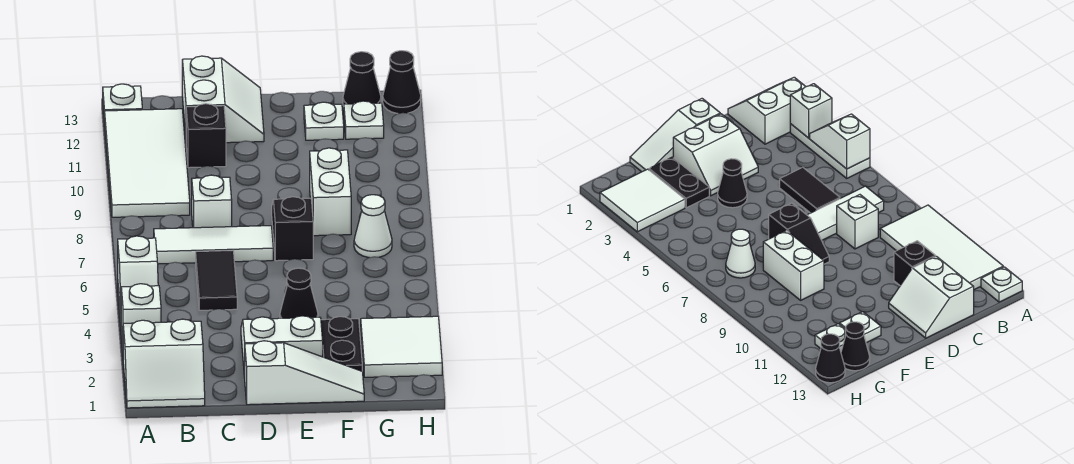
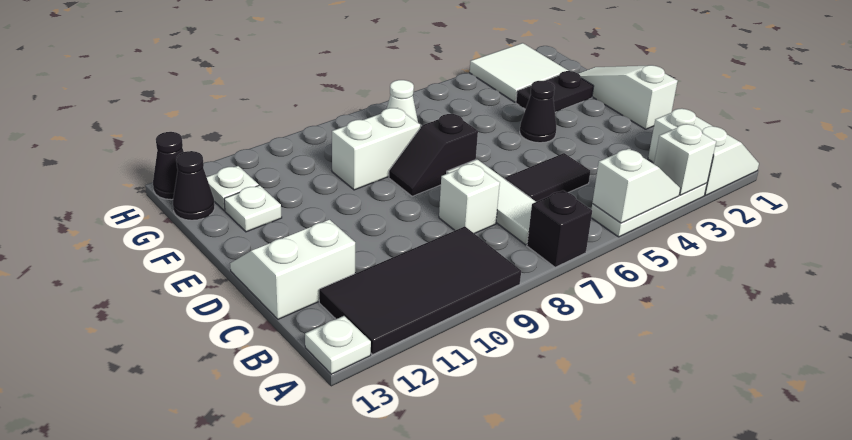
white 2x4 tile [105,109,190,217] -> black 2x4 tile [319,226,521,354]
black 1x1 brick [186,104,226,168] -> black 1x1 brick moved to [527,190,592,267]
white 2x2 slope [241,316,323,378] -> none

